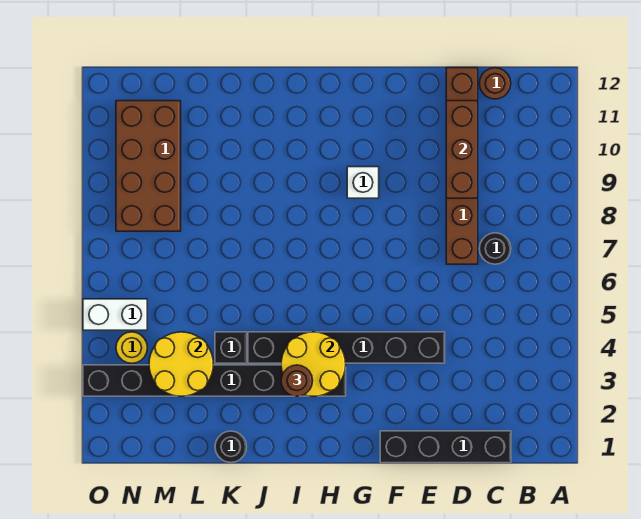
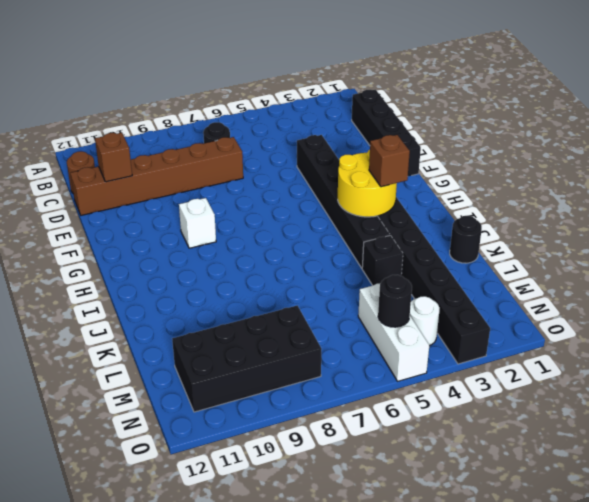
brown 1x3 brick [446,101,478,198] -> brown 1x1 brick [95,133,132,182]
brown 1x1 round brick [281,365,313,396] -> brown 1x1 brick [369,135,410,187]
yellow 2x2 round brick [149,332,214,396] -> none
brown 2x4 brick [116,101,181,231] -> black 2x4 brick [172,306,321,412]
yellow 1x1 round brick [116,332,147,363] -> white 1x1 round brick [410,296,439,346]
white 1x2 brick [83,299,147,330] -> white 1x3 brick [358,284,429,381]
none -> black 1x1 round brick [378,275,412,327]

